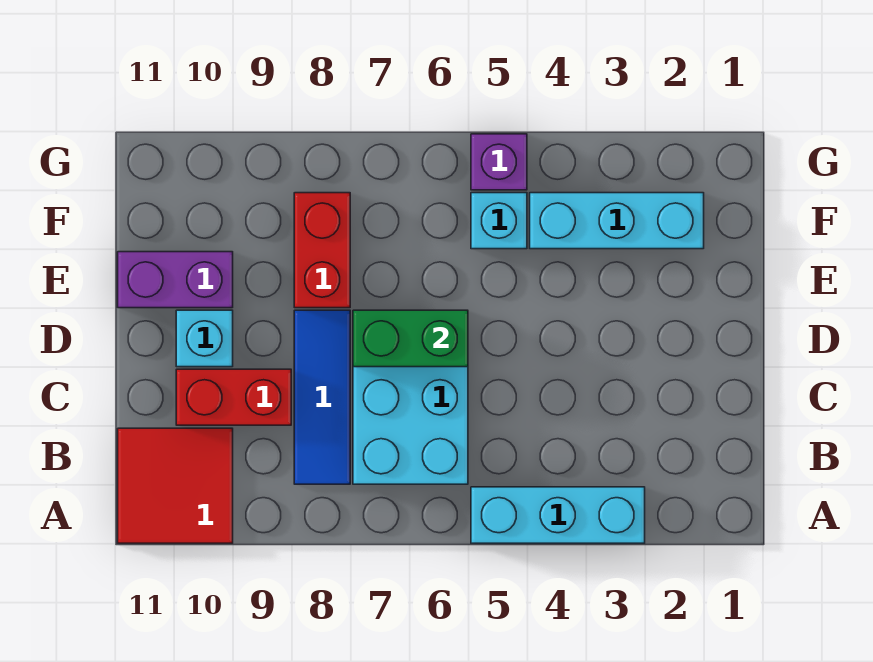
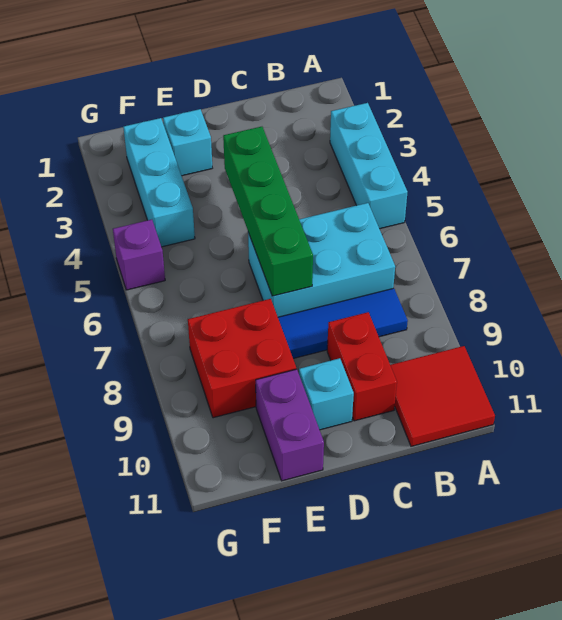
green 1x2 brick [353,310,468,367] -> green 1x4 brick [223,127,313,296]
red 1x2 brick [294,193,350,308] -> red 2x2 brick [188,299,296,418]
cyan 1x1 brick [471,193,527,249] -> cyan 1x1 brick moved to [163,109,212,176]

